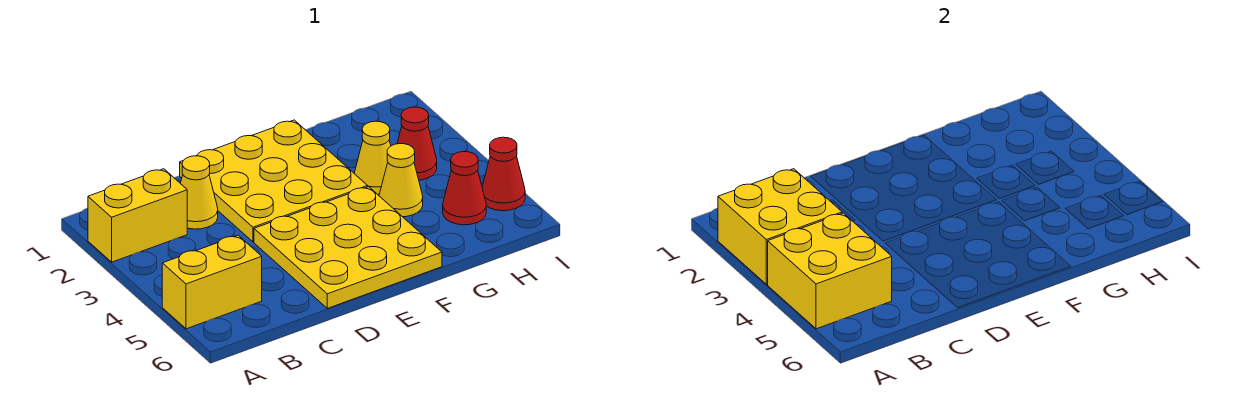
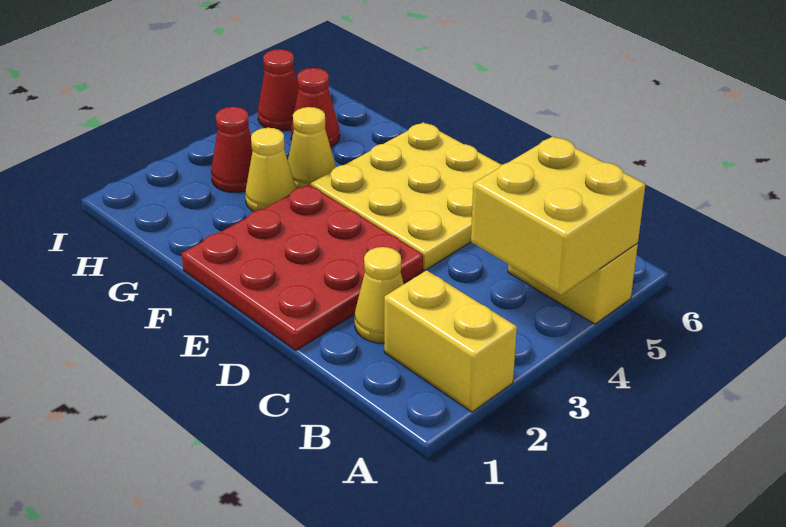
yellow 2x2 brick [718,169,842,284] -> none
yellow 3x3 plate [180,120,368,242] -> red 3x3 plate [182,184,423,350]

